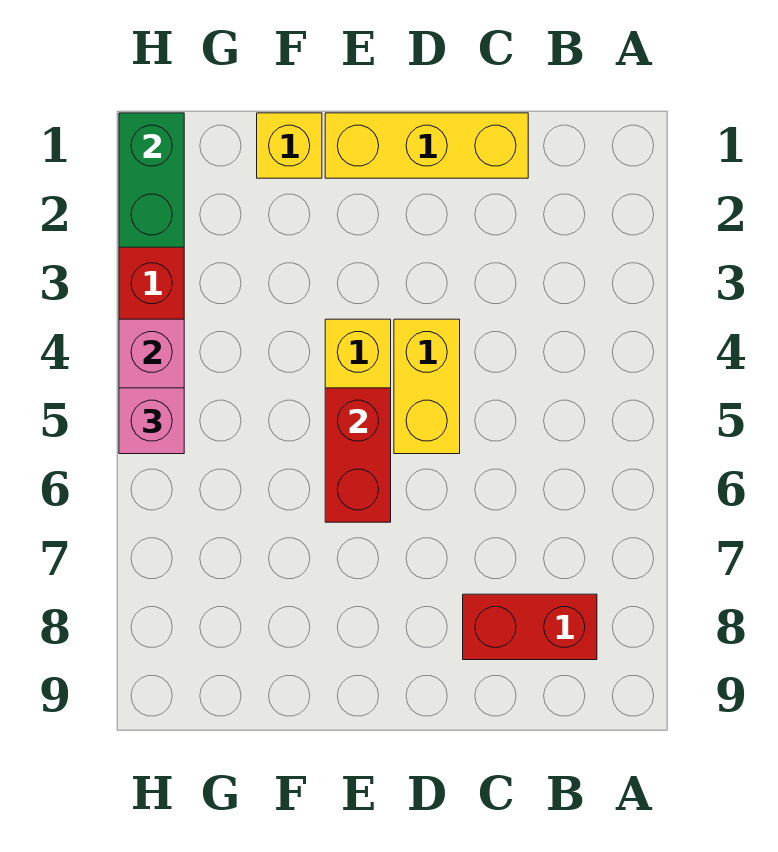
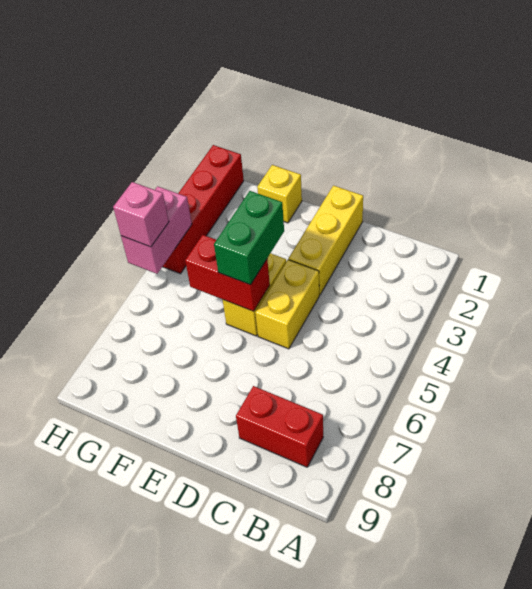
yellow 1x3 brick [325,113,528,178] -> yellow 1x3 brick turned to [288,186,363,295]
red 1x2 brick [325,388,391,522] -> red 1x2 brick turned to [185,235,270,311]
green 1x2 brick [119,113,184,247] -> green 1x2 brick moved to [214,191,284,285]

